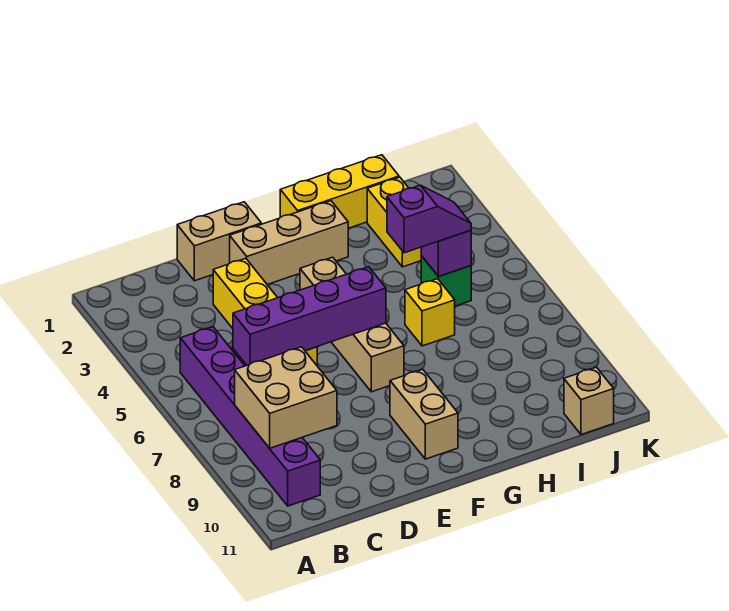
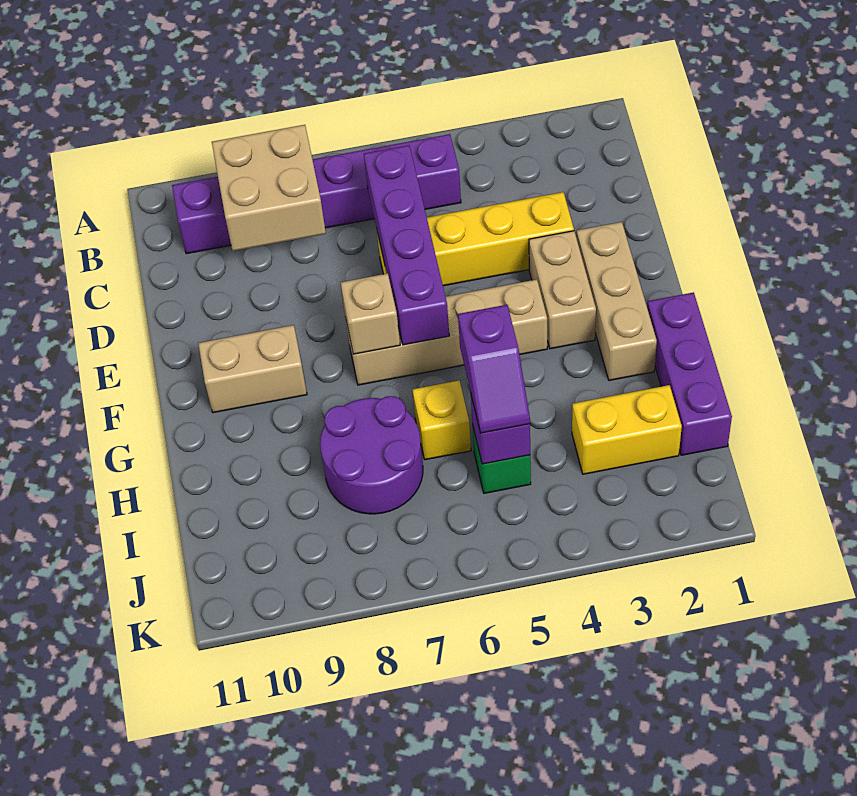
tan 1x2 brick [177,202,261,281] -> tan 1x2 brick moved to [529,231,596,349]
yellow 1x3 brick [280,155,399,228] -> purple 1x3 brick [647,292,732,455]
none -> purple 2x2 round brick [320,396,423,514]
tan 1x1 brick [564,367,614,435] -> tan 1x1 brick moved to [341,273,400,354]

